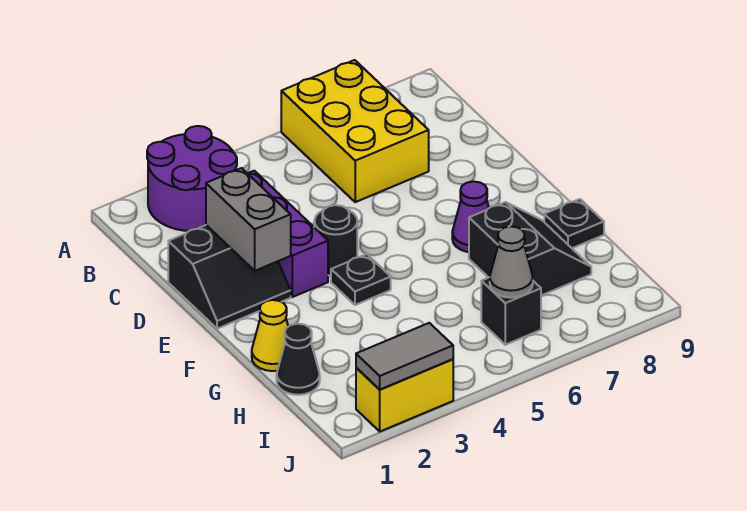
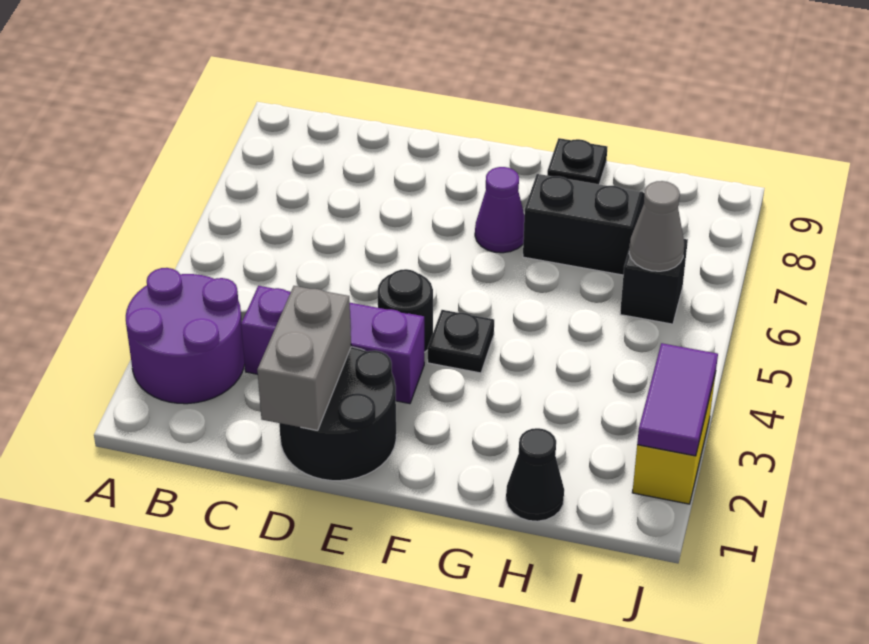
yellow 2x3 brick [281,60,429,202] -> none
black 2x2 slope [168,225,291,329] -> black 2x2 round brick [279,347,396,481]
grey 1x2 brick [206,168,291,271] -> grey 1x2 brick turned to [257,286,351,431]
yellow 1x1 cone [252,300,288,371] -> none
grey 1x2 tile [356,323,453,390] -> purple 1x2 tile [637,343,718,456]

